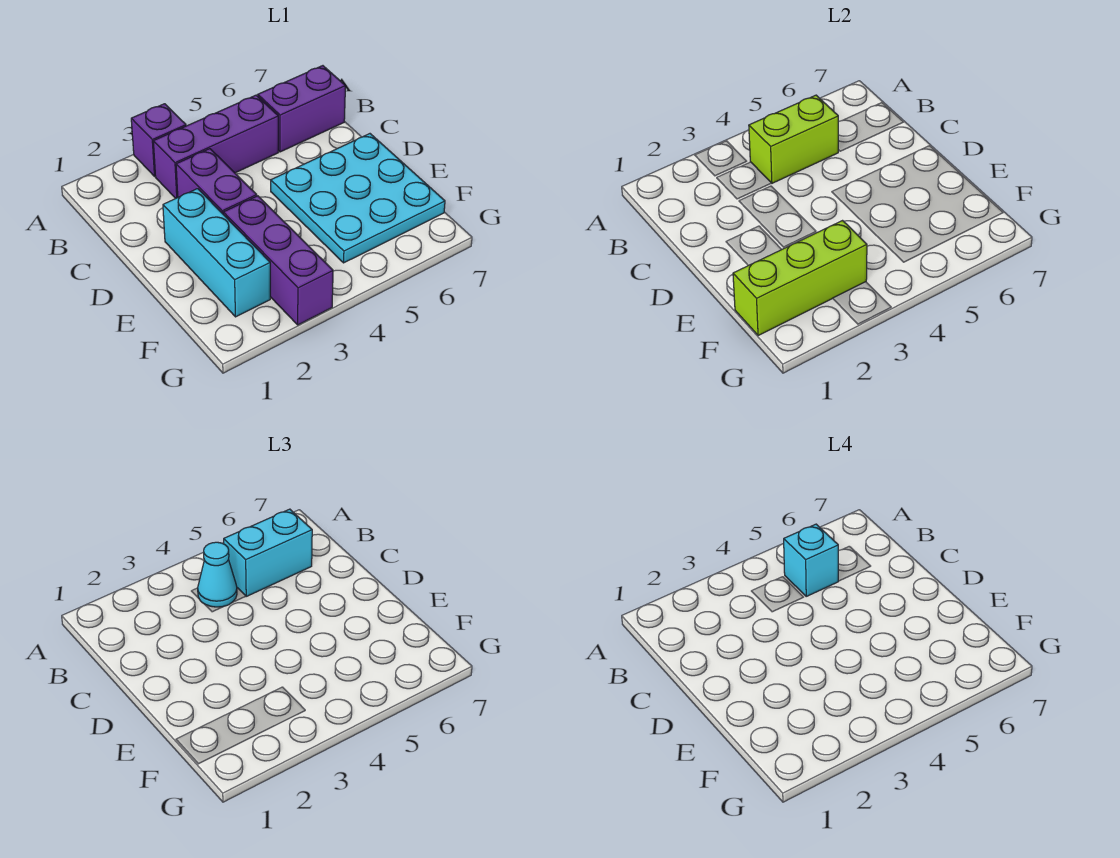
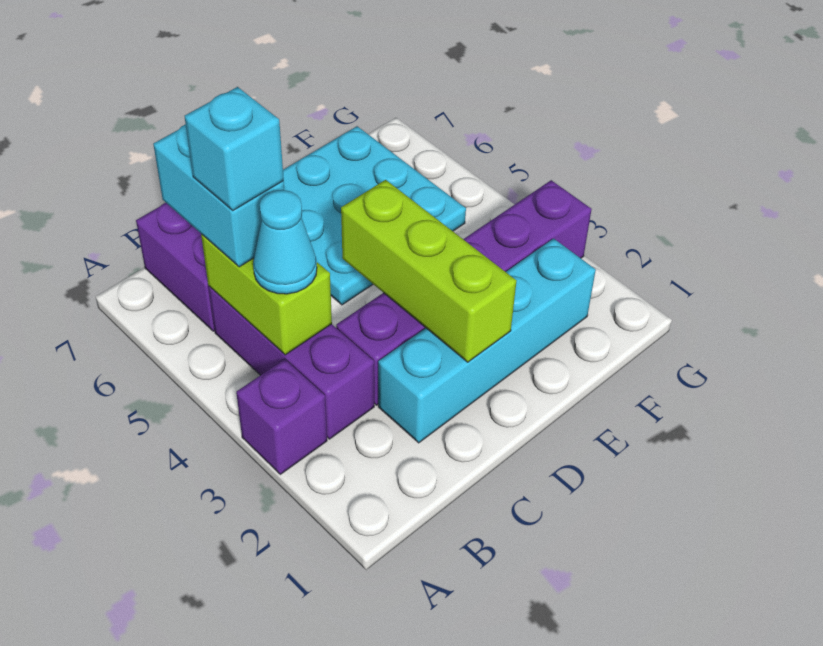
cyan 1x3 brick [163,189,270,317] -> cyan 1x4 brick [378,239,596,443]
lime 1x3 brick [733,221,867,336] -> lime 1x3 brick moved to [341,180,516,362]

